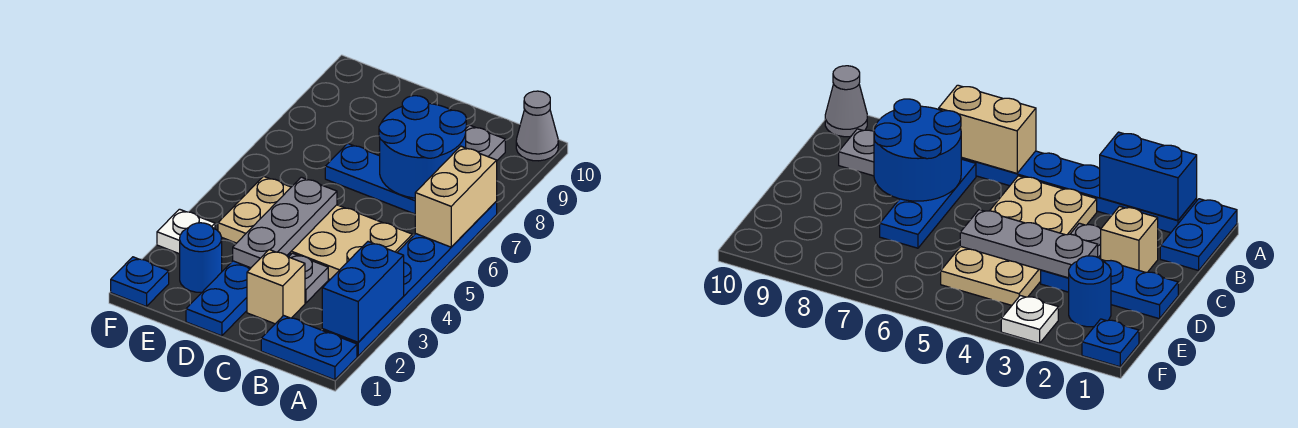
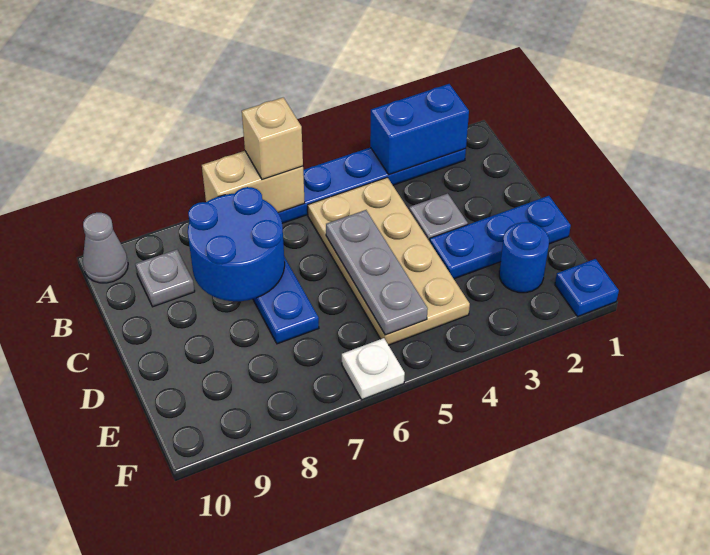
blue 1x2 plate [261,316,357,380] -> none
tan 1x1 brick [247,250,305,324] -> tan 1x1 brick moved to [242,97,303,179]
grey 1x3 plate [233,177,337,268] -> grey 1x3 plate turned to [326,210,428,335]
white 1x1 plate [157,209,215,254] -> white 1x1 plate moved to [342,338,405,400]

